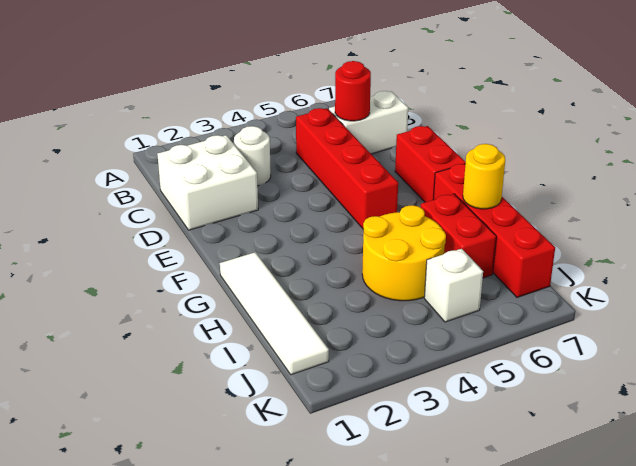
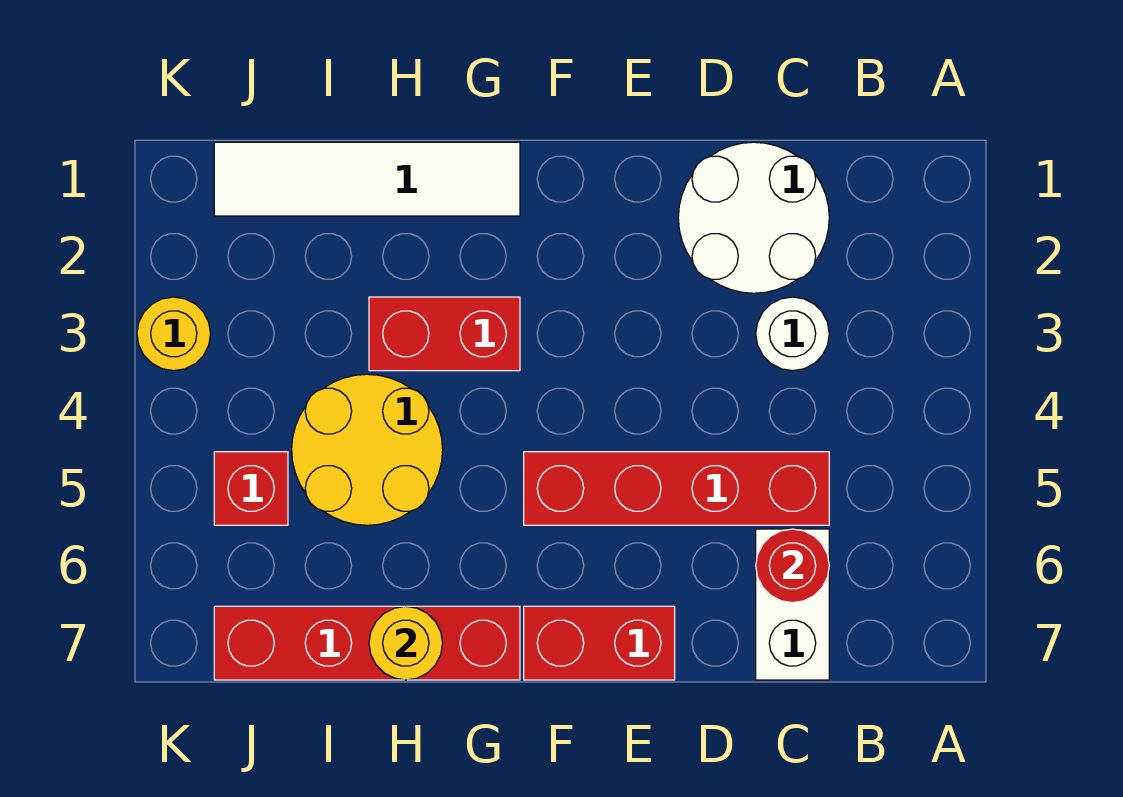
white 2x2 brick [157,135,258,230] -> white 2x2 round brick [678,142,829,293]
red 1x2 brick [421,194,496,278] -> red 1x2 brick moved to [369,297,520,371]
white 1x1 brick [424,249,483,322] -> red 1x1 brick [214,452,288,525]
none -> yellow 1x1 round brick [137,297,211,371]

